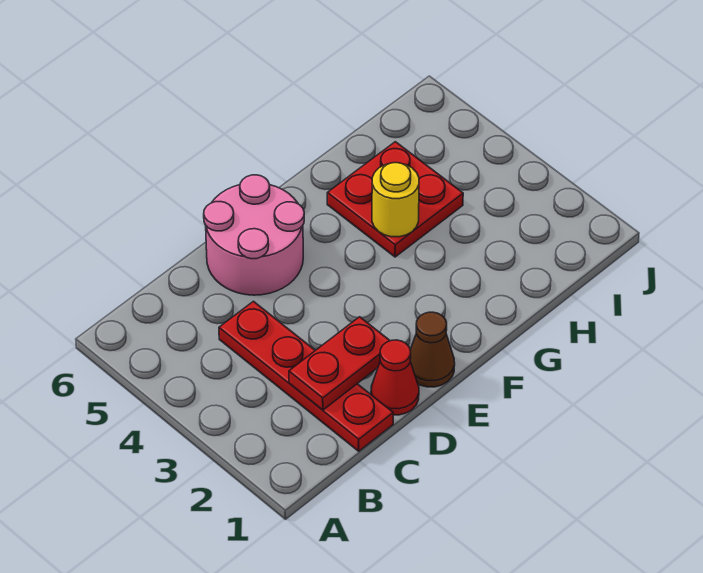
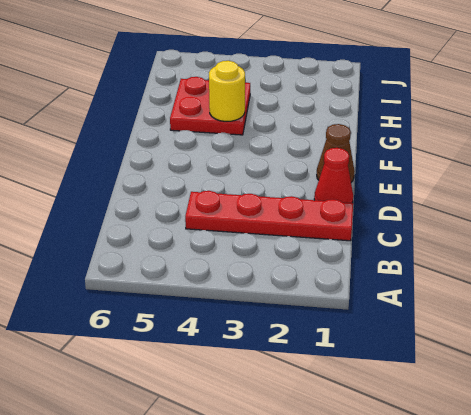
red 1x2 plate [289,317,390,410] -> none
pink 2x2 round brick [204,175,304,295] -> none

